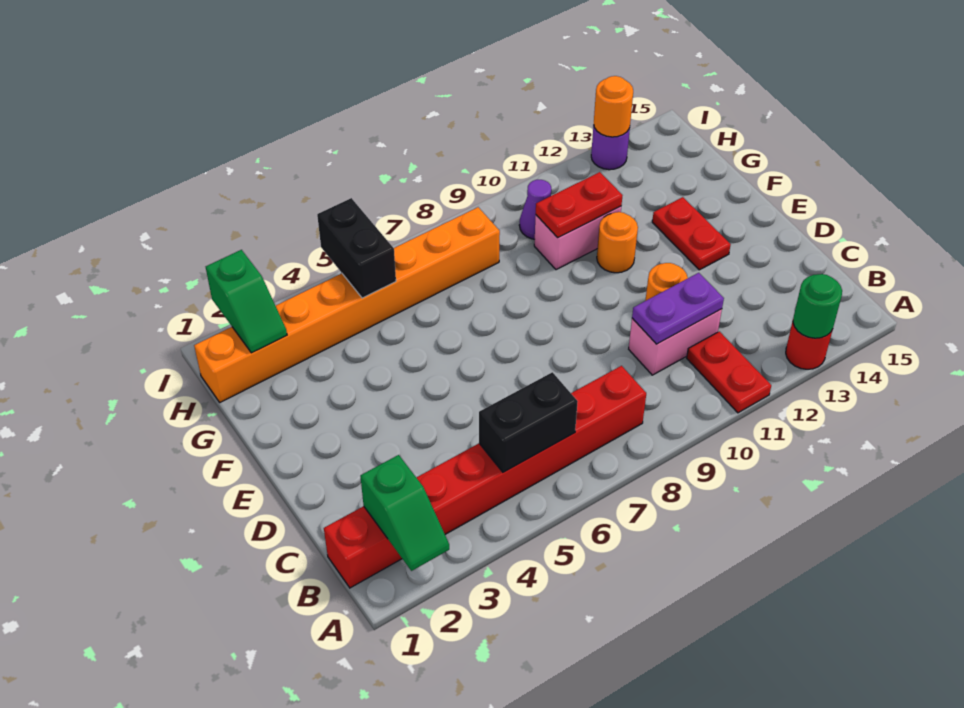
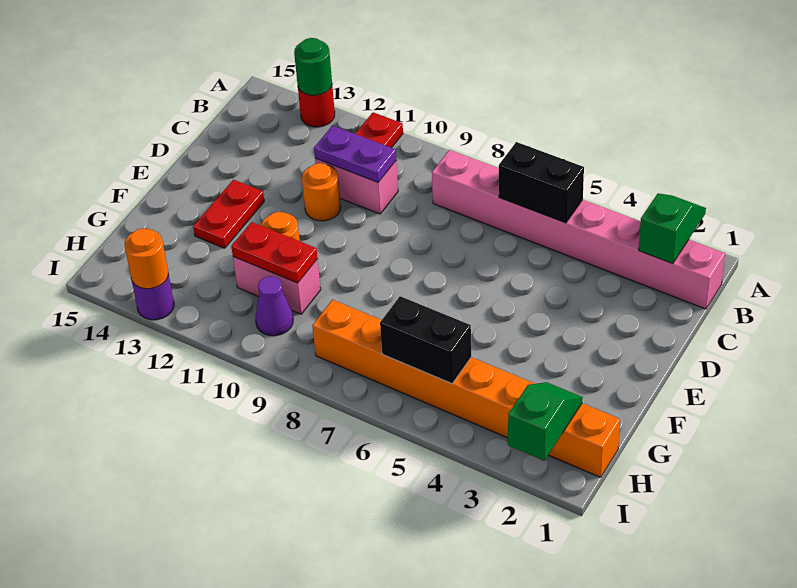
red 1x8 brick [324,366,646,588] -> pink 1x8 brick [432,150,725,309]
black 1x2 brick [317,198,396,298] -> black 1x2 brick turned to [380,296,471,384]

